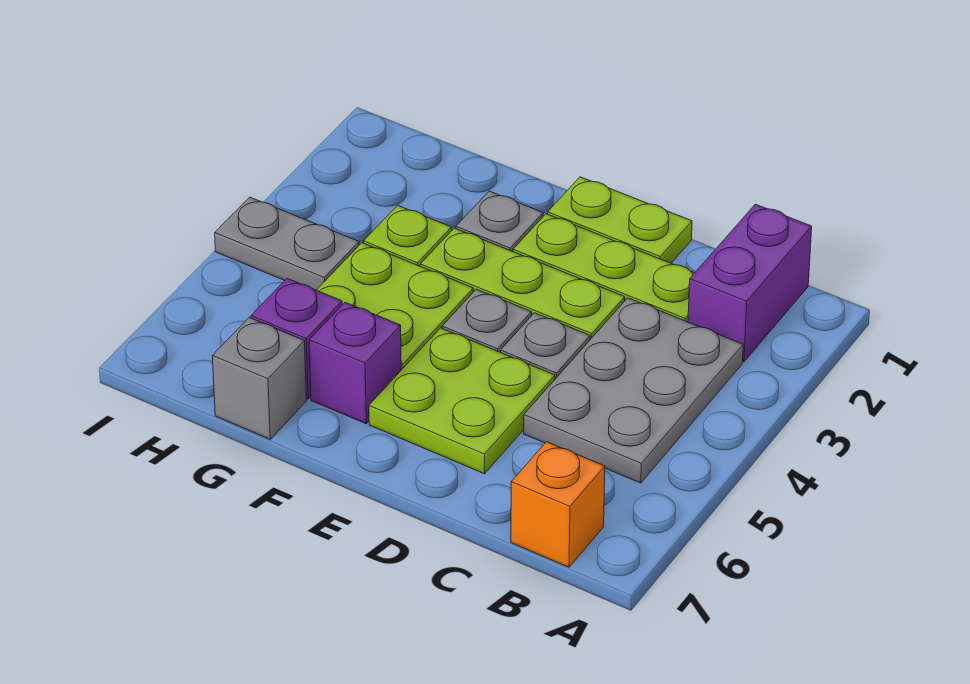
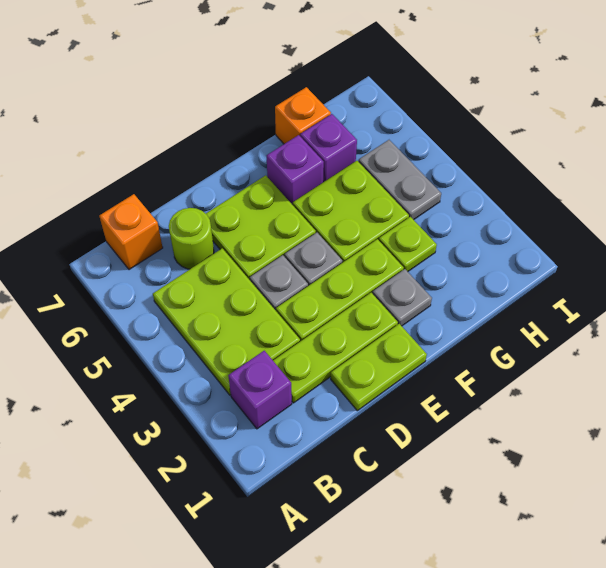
purple 1x2 brick [688,204,812,362] -> purple 1x1 brick [228,351,292,429]
grey 2x3 plate [524,298,743,483] -> lime 2x3 plate [153,248,300,395]
none -> lime 1x1 round brick [169,208,214,269]
grey 1x1 brick [212,318,306,439] -> orange 1x1 brick [275,87,331,144]
grey 1x2 plate [215,197,359,290] -> grey 1x2 plate turned to [358,140,441,220]

